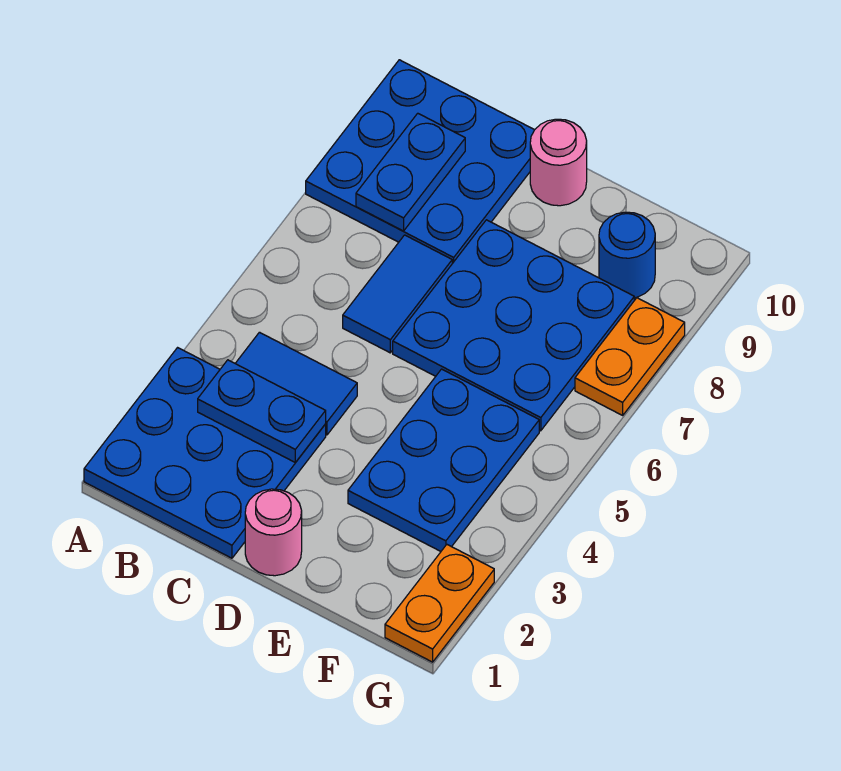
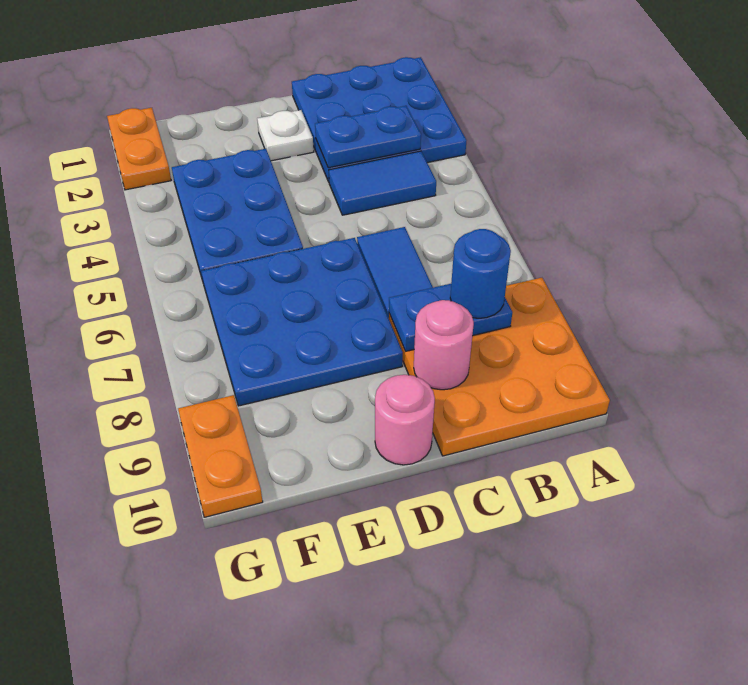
blue 3x3 plate [306,60,534,264] -> orange 3x3 plate [389,278,610,456]
blue 1x2 plate [356,113,465,231] -> blue 1x2 plate turned to [389,284,512,351]
pink 1x1 round brick [245,489,302,576] -> pink 1x1 round brick moved to [414,300,474,390]
none -> white 1x1 plate [257,110,314,161]
blue 1x1 round brick [599,212,655,298] -> blue 1x1 round brick moved to [450,229,511,318]
orange 1x2 plate [575,298,685,415] -> orange 1x2 plate moved to [178,395,263,517]

